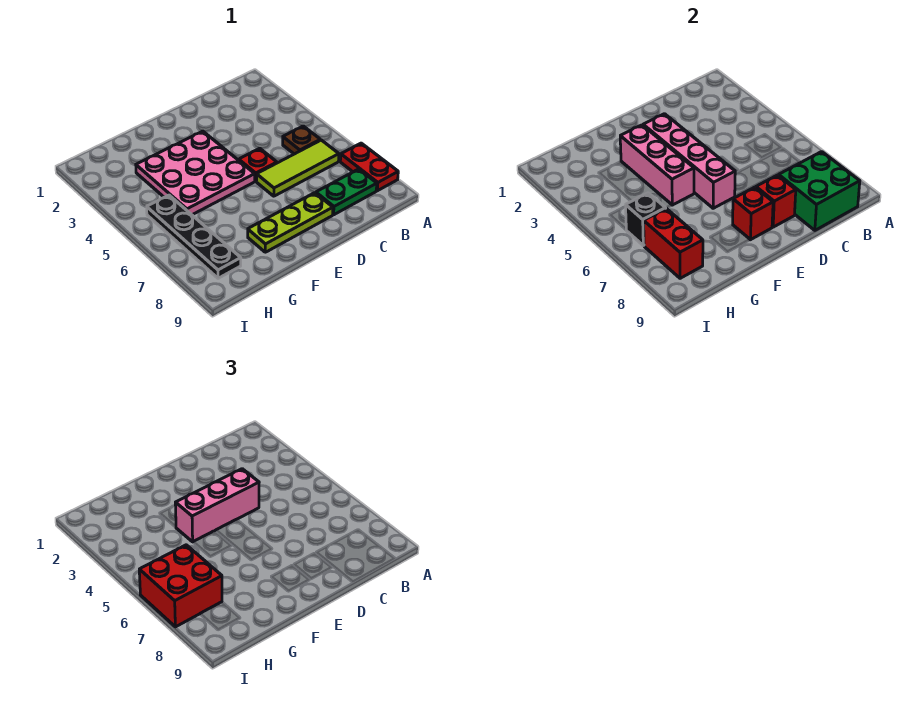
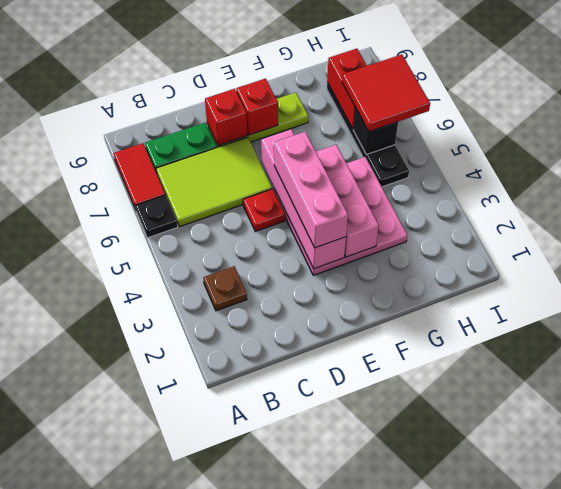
none -> black 1x1 plate [135,195,178,238]
red 1x2 plate [340,143,398,191] -> red 1x2 tile [114,143,165,209]
brown 1x1 plate [283,126,320,154] -> brown 1x1 plate moved to [203,266,247,311]
lime 1x3 tile [256,140,339,196] -> lime 2x3 tile [156,137,272,227]
green 2x2 brick [779,152,860,230] -> none
pink 1x3 brick [175,469,259,542] -> pink 1x3 brick turned to [274,132,348,248]
red 2x2 brick [139,545,222,627] -> red 2x2 tile [342,54,430,132]

